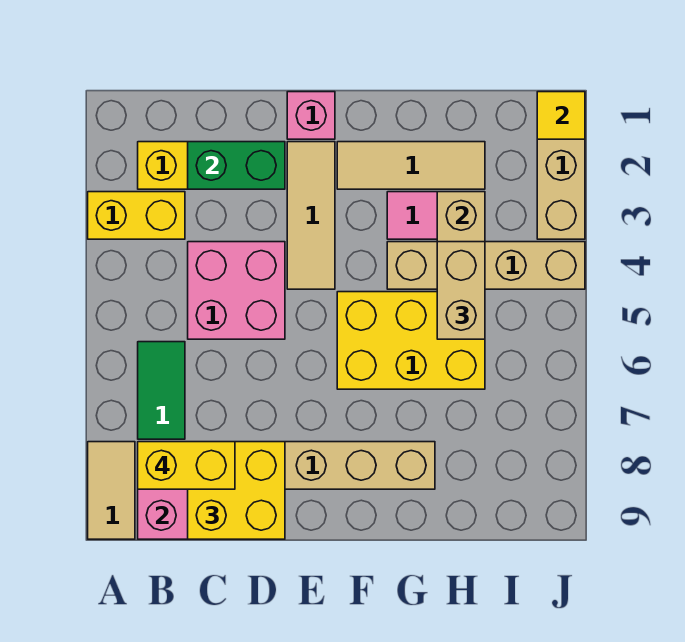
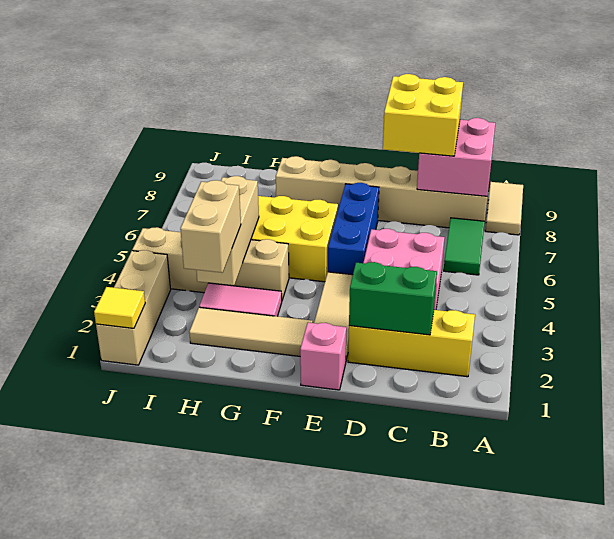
yellow 1x2 brick [88,192,185,239] -> none
yellow 1x2 brick [138,442,235,489] -> none
none -> blue 1x3 brick [328,183,379,275]
tan 1x2 brick [437,242,485,339] -> tan 1x2 brick moved to [180,180,241,273]

